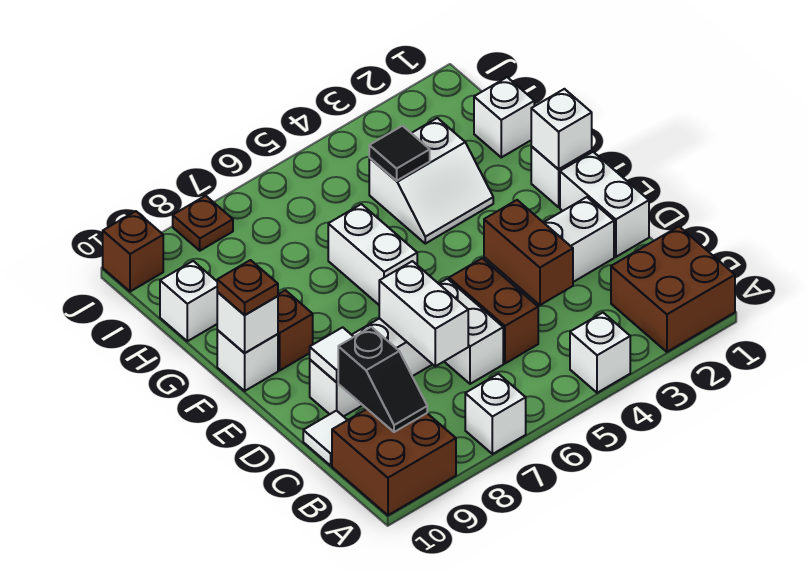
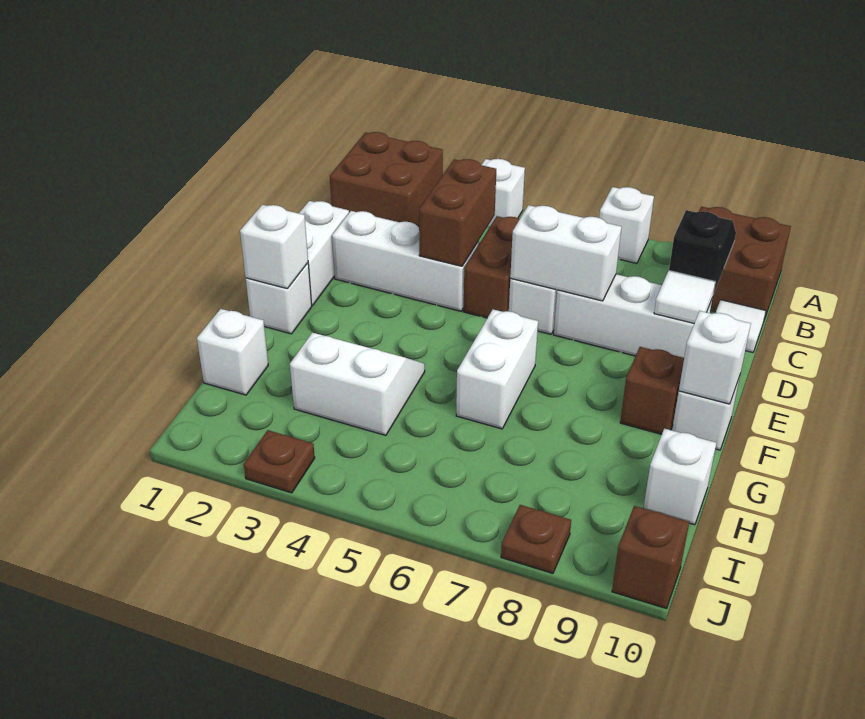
white 1x2 brick [379,261,468,366] -> white 1x2 brick turned to [510,205,621,301]
brown 1x1 plate [217,260,278,315] -> brown 1x1 plate moved to [244,430,315,493]
black 1x1 tile [369,126,430,181] -> none

